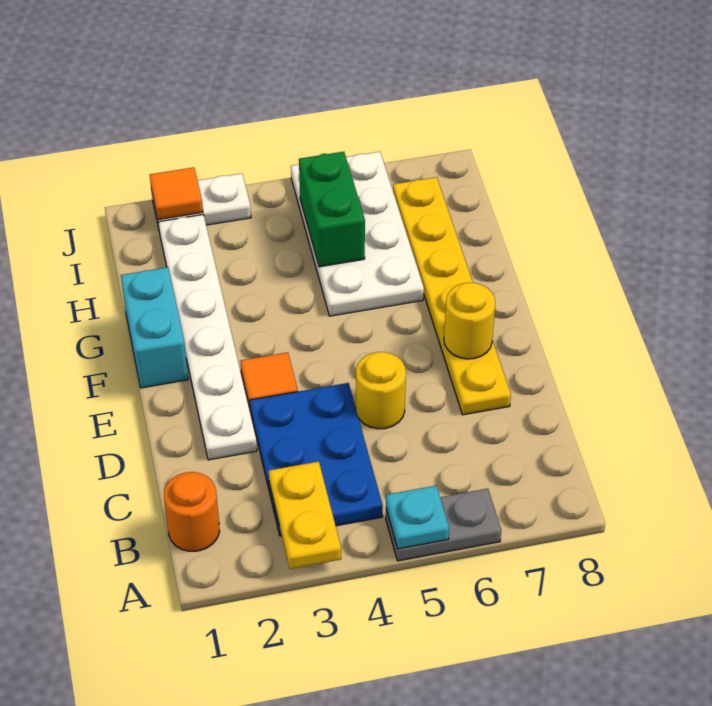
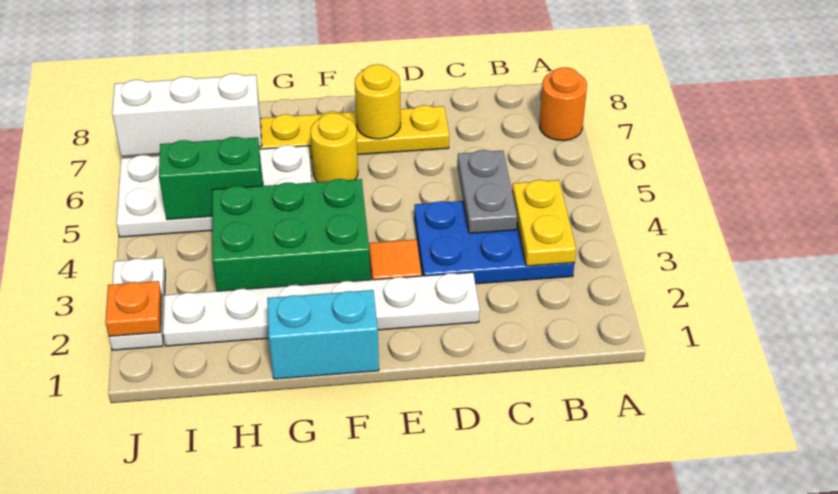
yellow 1x2 plate [269,461,341,569] -> yellow 1x2 plate turned to [512,180,576,266]
grey 1x2 plate [386,489,501,561] -> grey 1x2 plate moved to [457,150,517,233]
cyan 1x1 plate [386,486,449,549] -> none
orange 1x1 round brick [164,472,220,551] -> orange 1x1 round brick moved to [539,67,587,141]
yellow 1x1 round brick [356,352,406,429] -> yellow 1x1 round brick moved to [310,113,358,182]
none -> green 2x3 brick [212,179,370,291]
none -> white 1x3 brick [112,74,262,156]
orange 1x1 tile [150,167,203,220] -> orange 1x1 plate [105,281,162,336]

